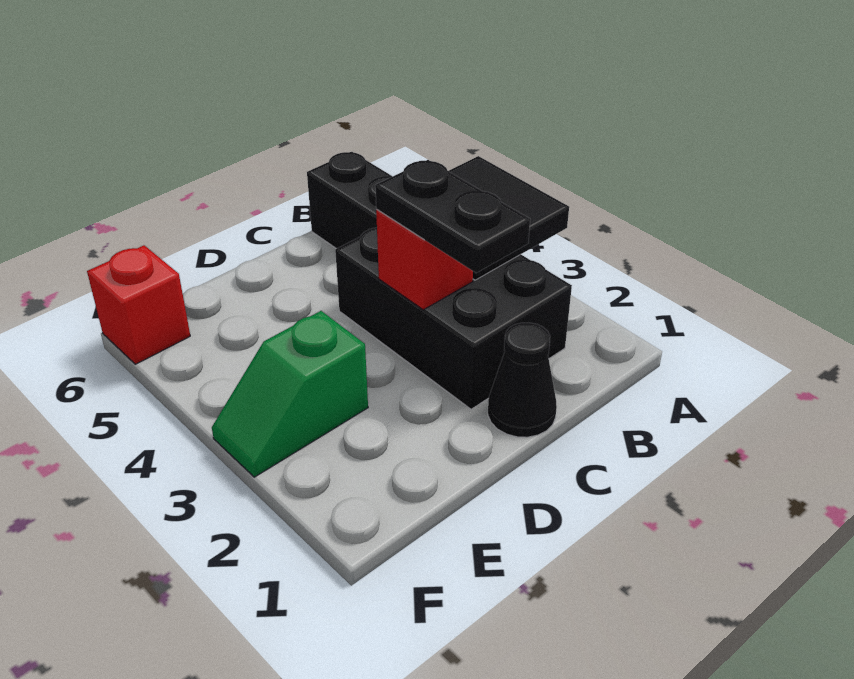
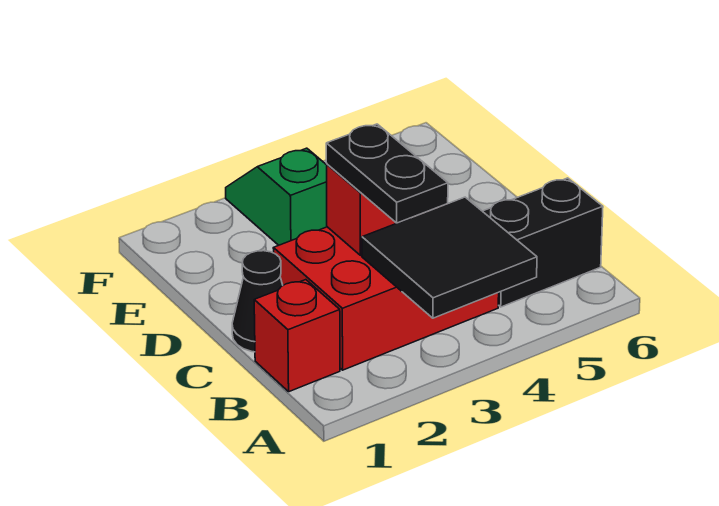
black 2x3 brick [335,227,572,409] -> red 2x3 brick [273,227,499,370]
black 1x2 plate [375,160,530,273] -> black 1x2 plate turned to [326,124,448,223]
red 1x1 brick [87,245,190,364] -> red 1x1 brick moved to [254,280,340,392]

